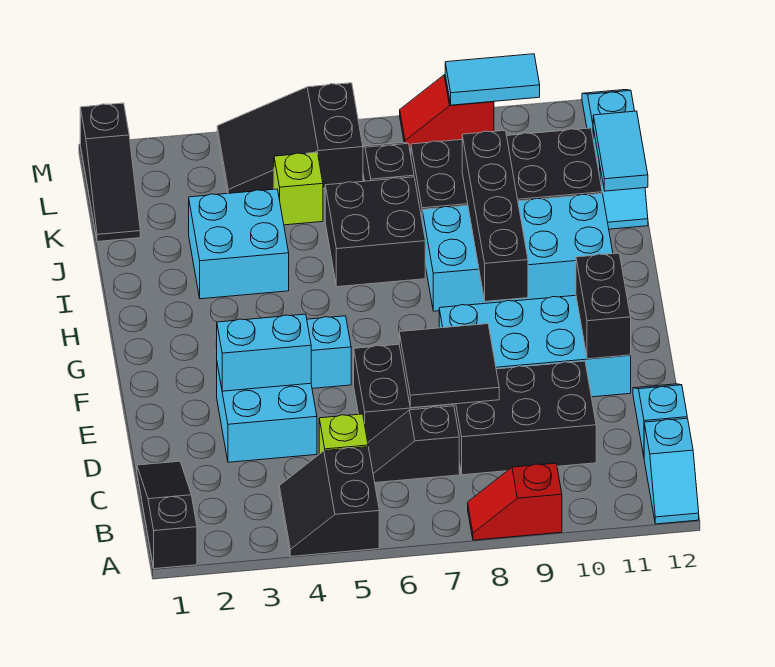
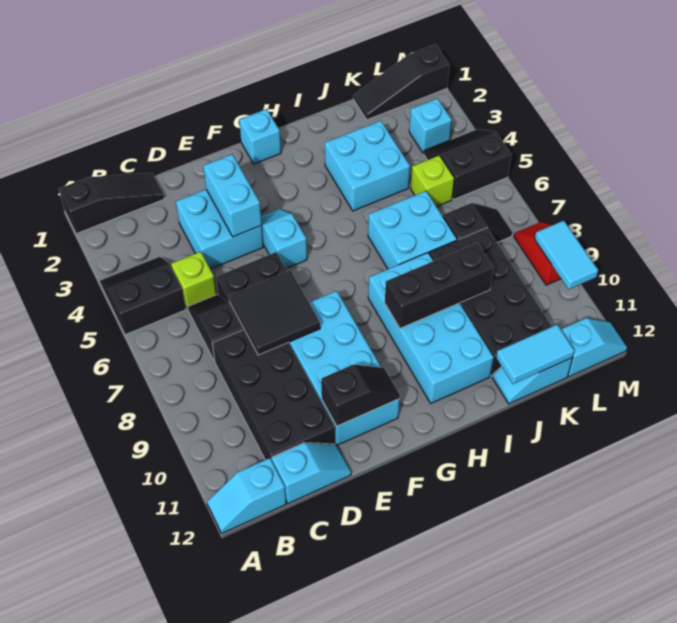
red 1x2 slope [468,463,562,540] -> none
black 2x3 brick [454,361,596,475] -> black 2x4 brick [212,330,335,461]
black 1x2 brick [576,253,631,359] -> black 1x2 slope [321,365,400,426]
none -> cyan 1x1 brick [239,109,281,164]
black 1x4 brick [462,130,528,301] -> black 1x3 brick [385,243,494,328]
black 2x2 brick [325,177,425,287] -> cyan 2x2 brick [368,191,457,269]
none -> cyan 1x1 brick [409,98,452,153]
black 2x3 slope [217,83,363,193] -> black 2x2 slope [424,129,511,200]

